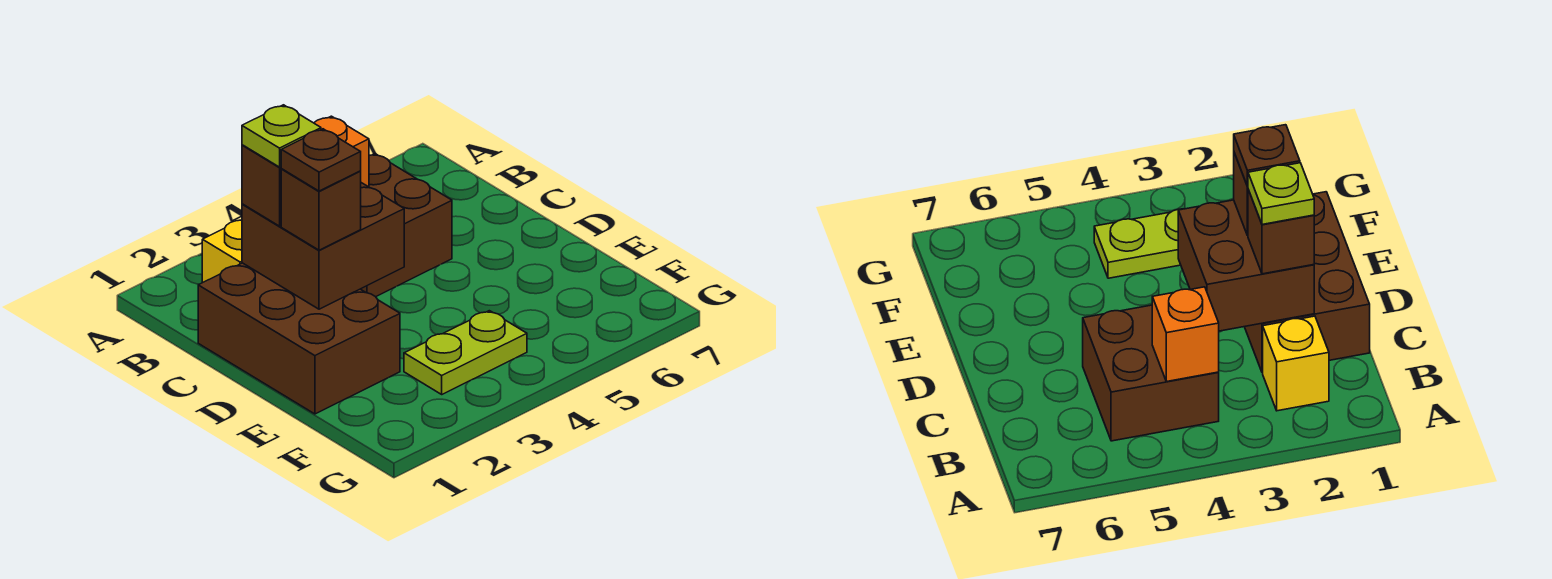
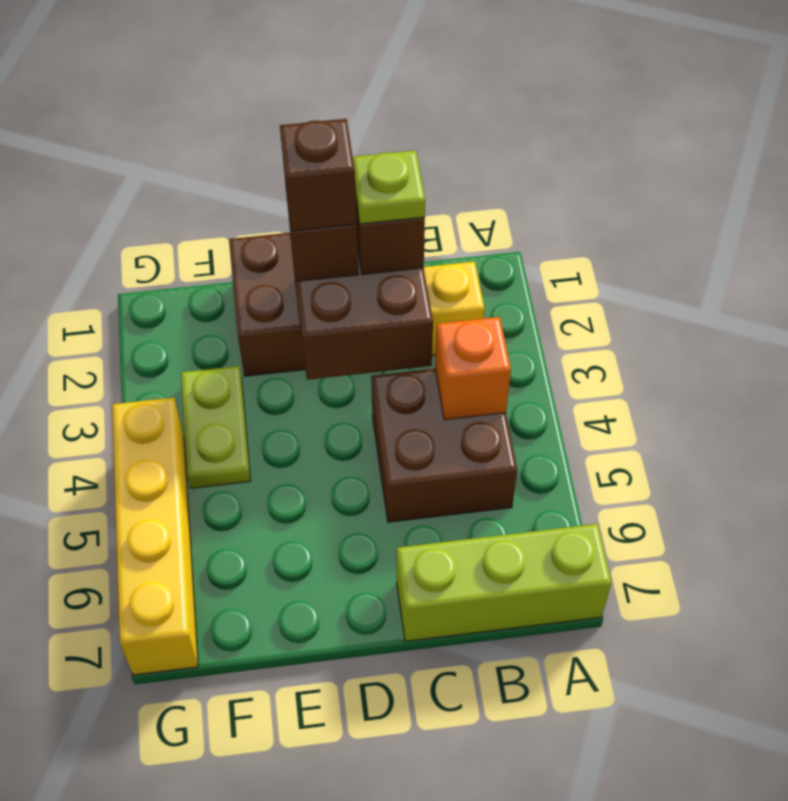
none -> lime 1x3 brick [397,524,611,641]
brown 1x1 plate [281,129,361,191] -> brown 1x1 brick [280,119,357,231]
none -> yellow 1x4 brick [112,398,198,675]

